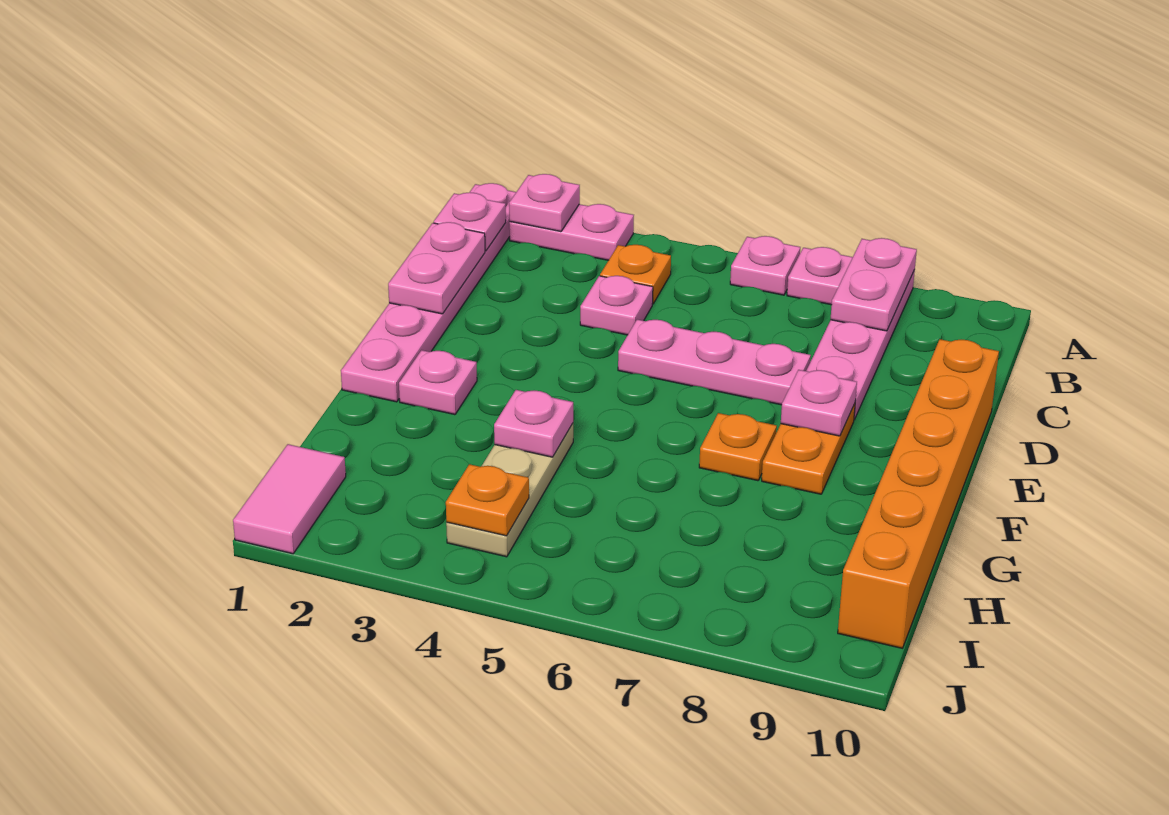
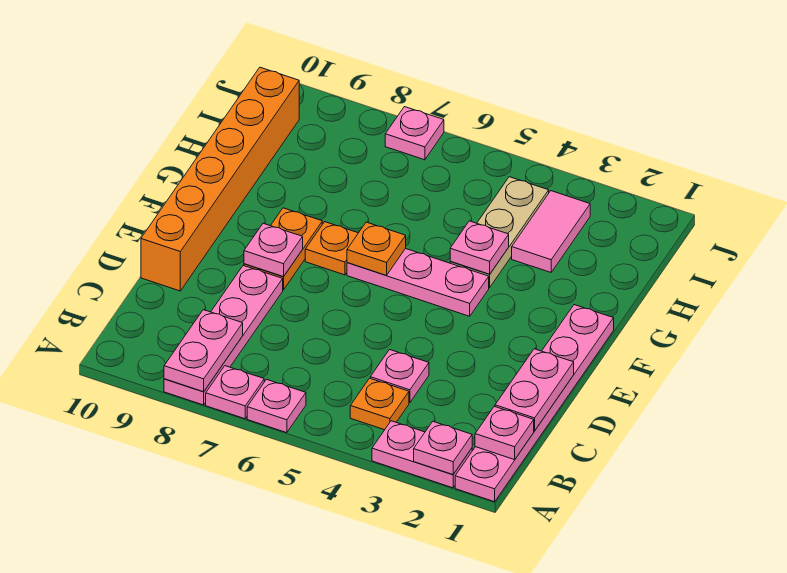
pink 1x3 plate [618,319,811,405] -> pink 1x3 plate moved to [347,249,489,316]
pink 1x1 plate [399,350,477,415] -> pink 1x1 plate moved to [385,107,444,160]
pink 1x2 tile [233,444,346,554] -> pink 1x2 tile moved to [512,191,590,272]
orange 1x1 plate [446,464,529,536] -> orange 1x1 plate moved to [347,222,406,275]

